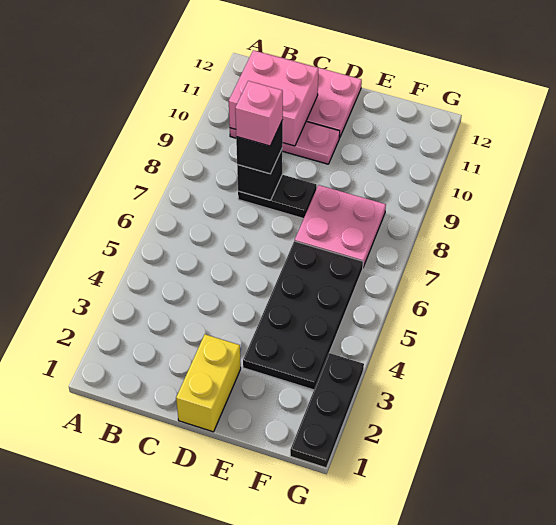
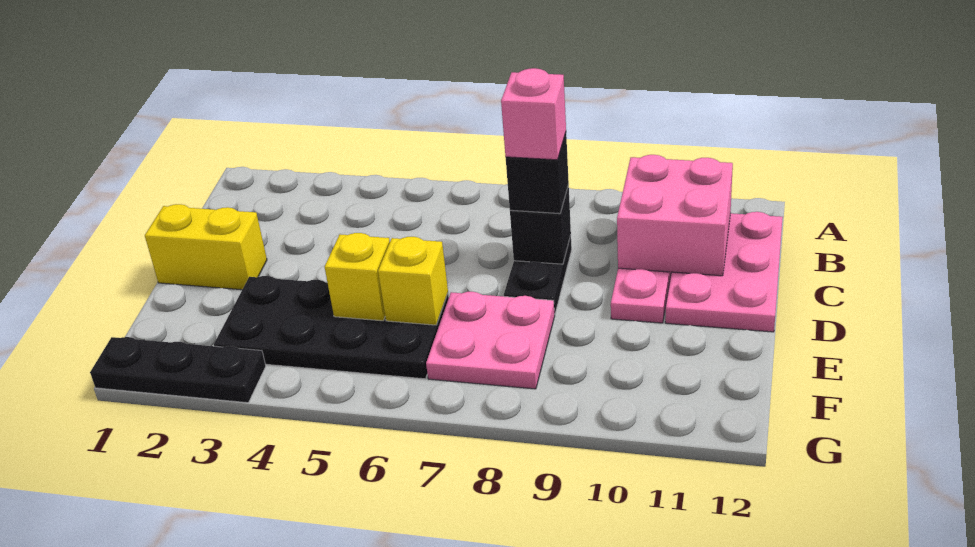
none -> yellow 1x1 brick [325,233,390,321]
none -> yellow 1x1 brick [378,237,448,325]

